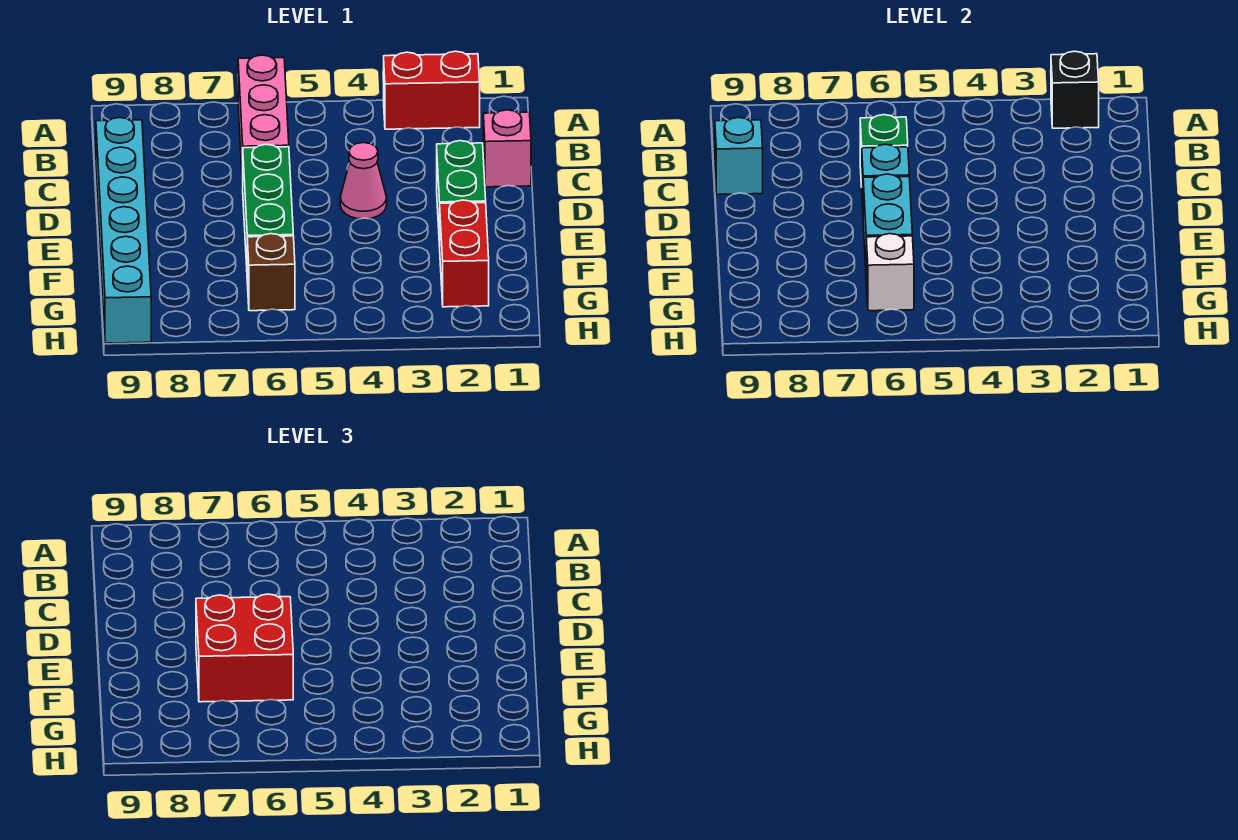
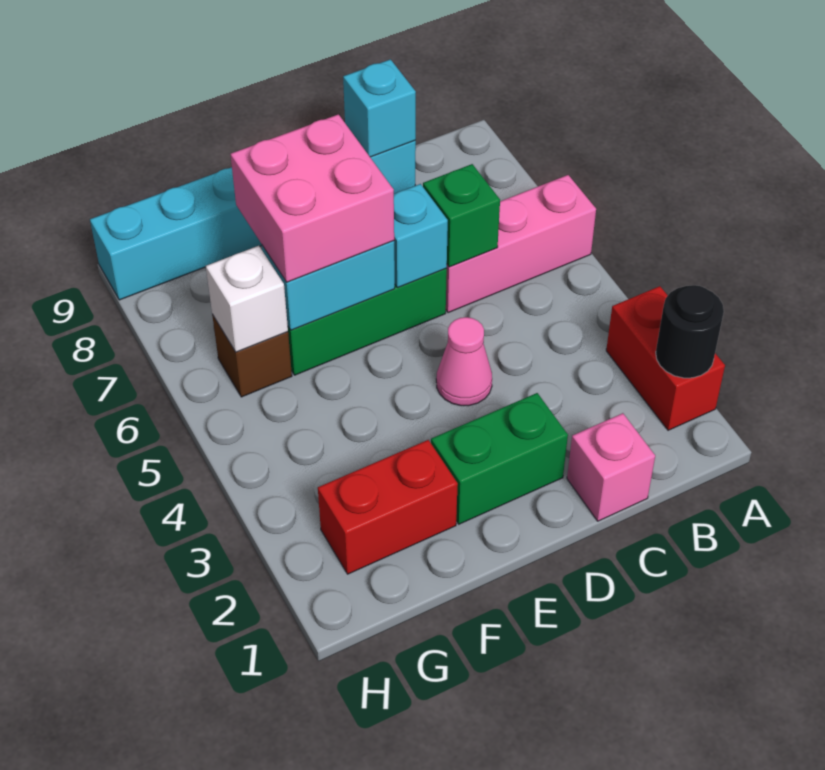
black 1x1 brick [1051,51,1099,128] -> black 1x1 round brick [656,285,724,378]
red 2x2 brick [196,594,293,702] -> pink 2x2 brick [230,114,394,282]

